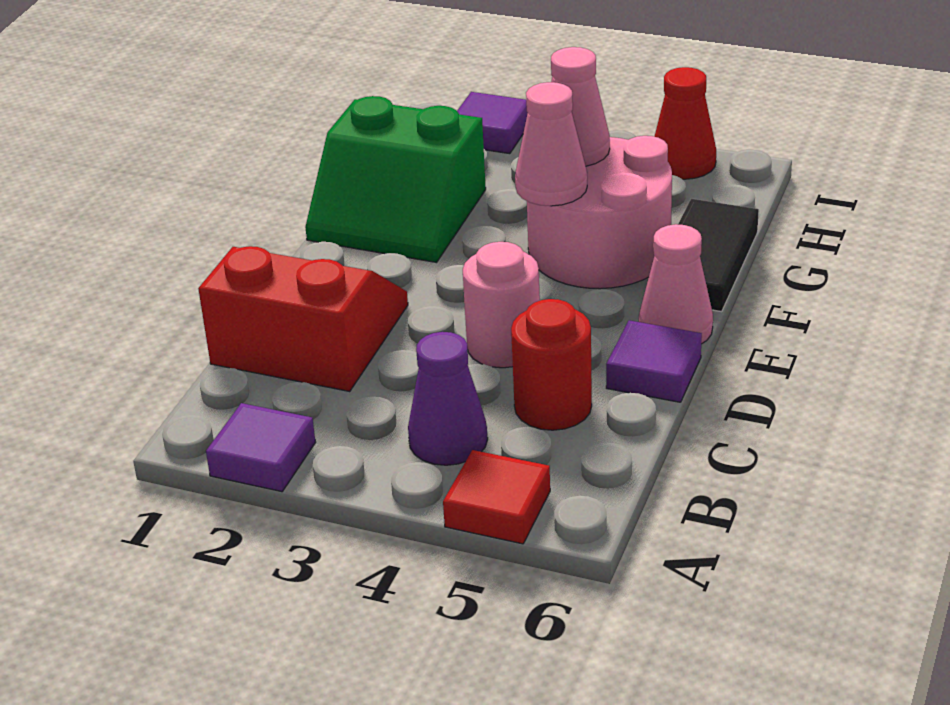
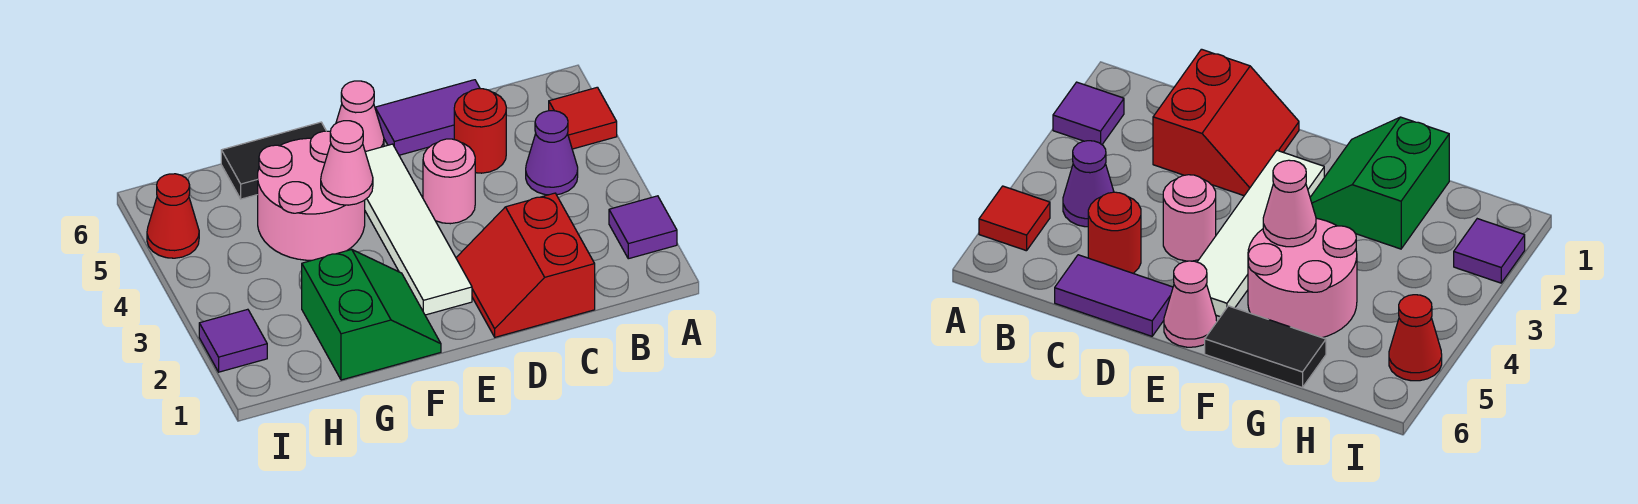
purple 1x1 tile [606,320,702,402] -> purple 1x2 tile [375,80,480,155]
none -> white 1x4 tile [365,144,472,315]
pink 1x1 cone [551,47,610,166] -> none

